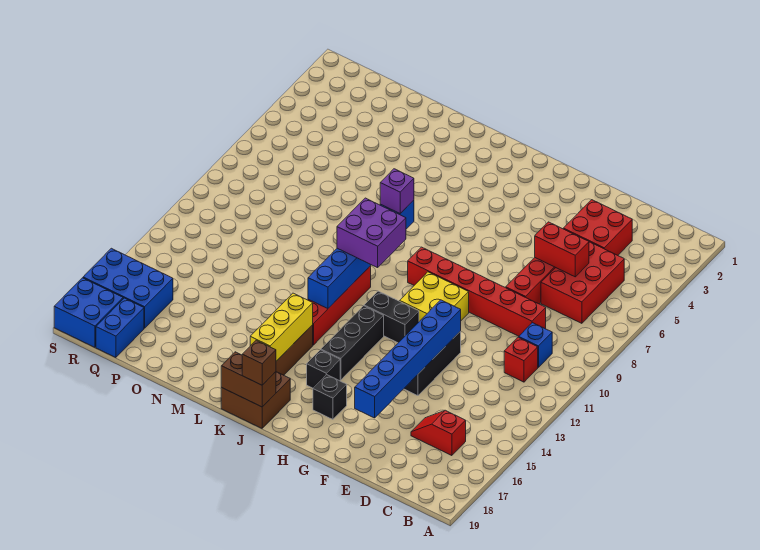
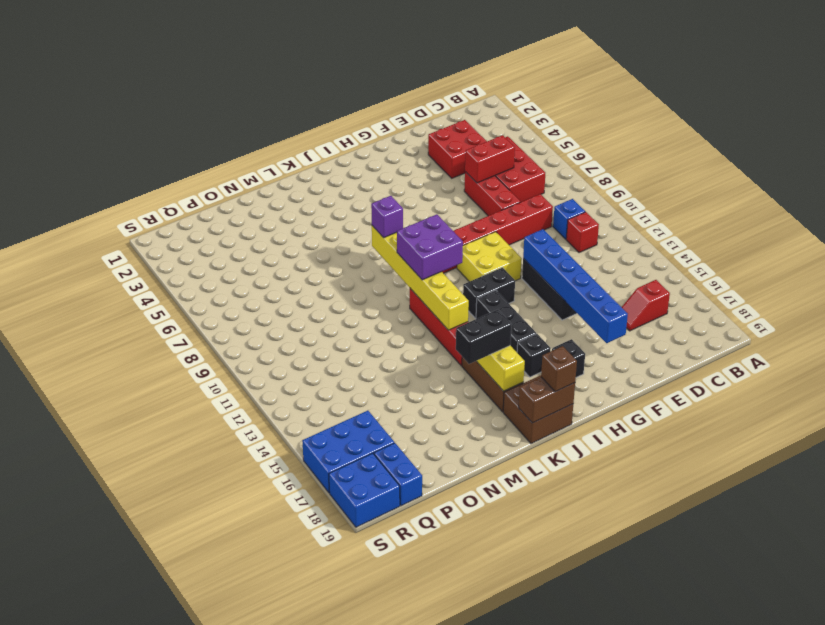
blue 1x6 brick [308,200,414,309] -> yellow 1x6 brick [372,226,469,330]
none -> black 1x2 brick [456,310,512,364]

